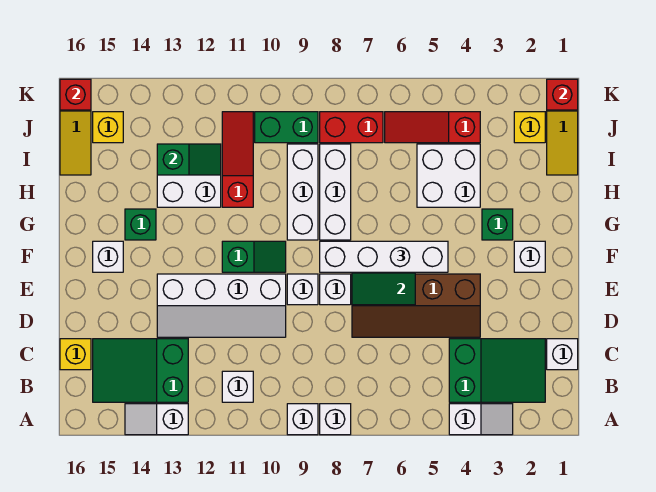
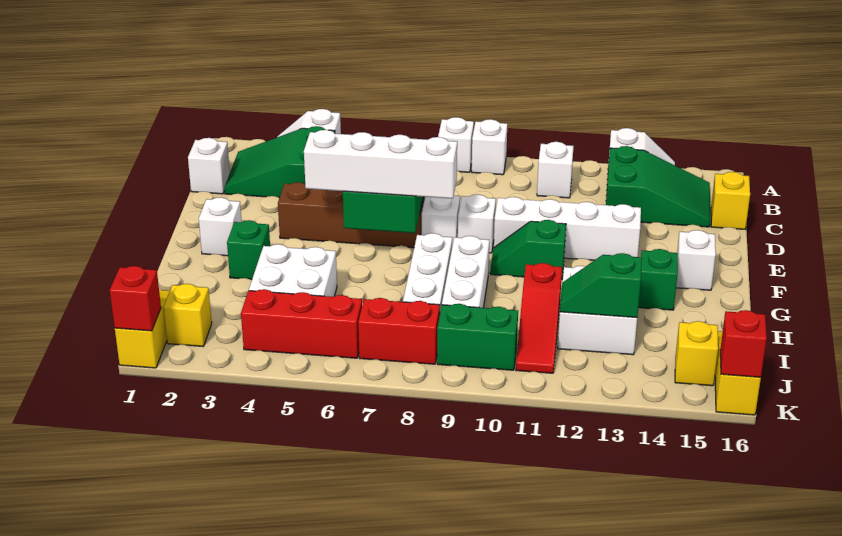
red 1x3 slope [385,112,480,143] -> red 1x3 brick [241,289,362,358]

